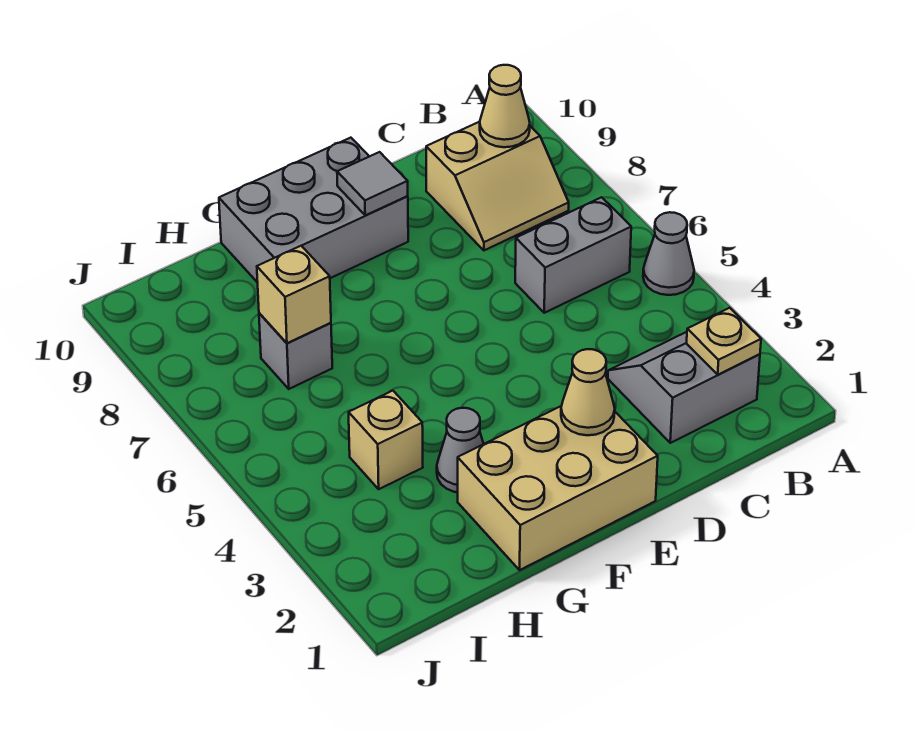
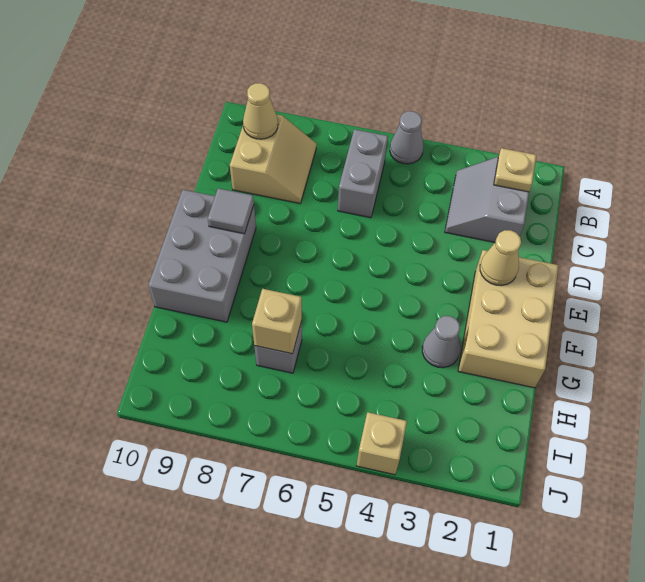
tan 1x1 brick [349,391,423,489] -> tan 1x1 brick moved to [356,412,407,475]

